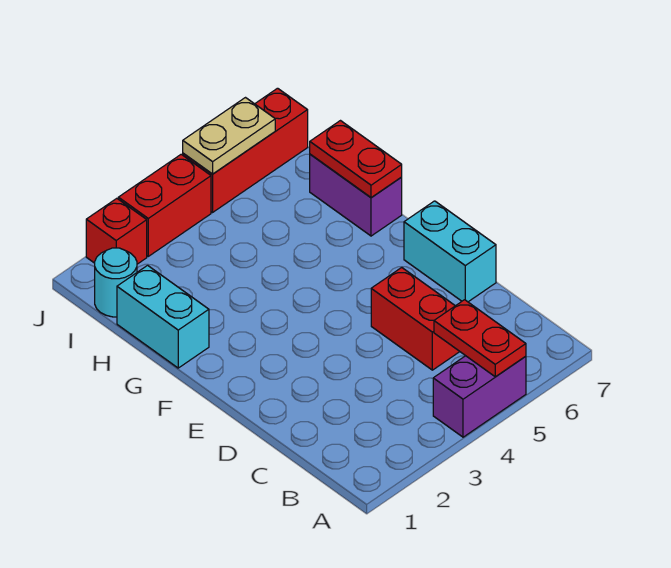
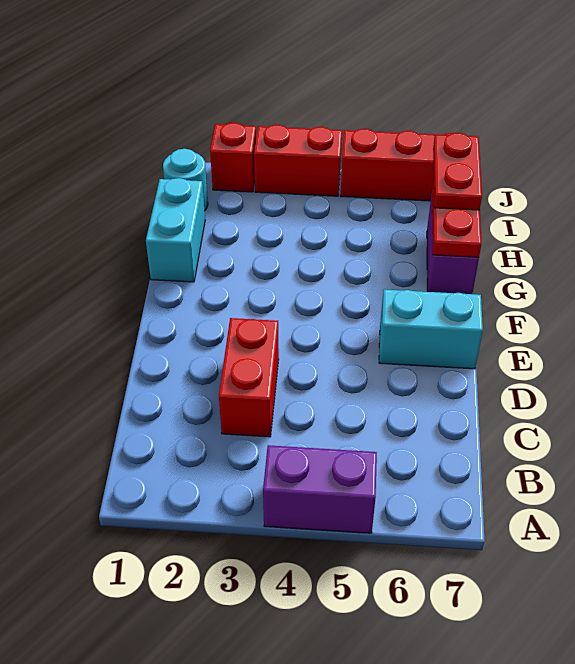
red 1x2 plate [434,300,526,377] -> red 1x2 plate moved to [433,133,482,210]
red 1x2 brick [371,268,460,370] -> red 1x2 brick moved to [219,318,279,437]
cyan 1x2 brick [404,201,496,302] -> cyan 1x2 brick turned to [379,289,483,369]
tan 1x2 plate [183,98,275,174] -> none

